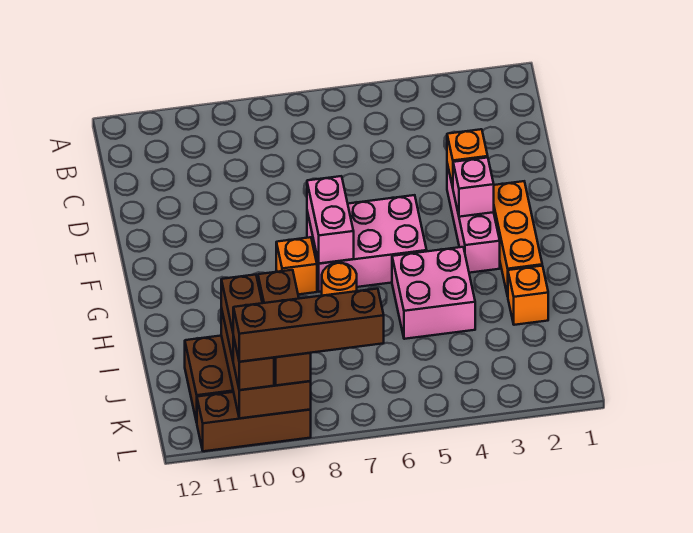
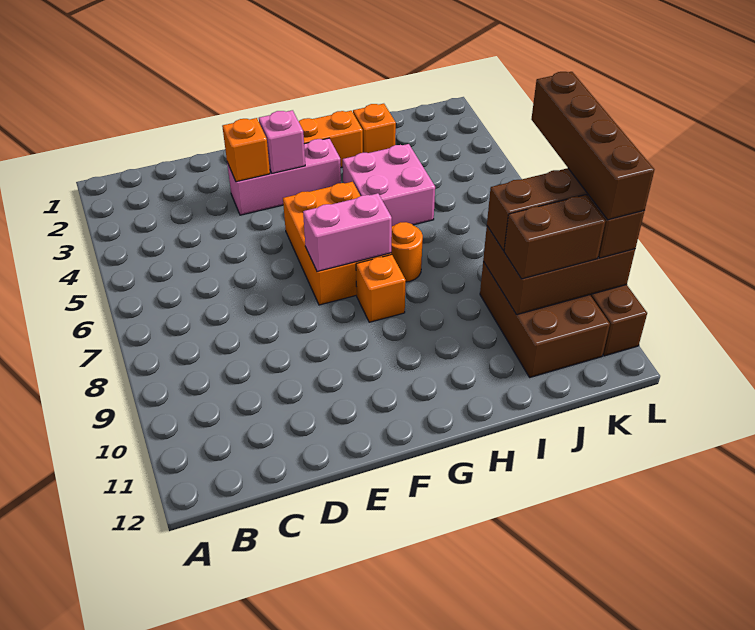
pink 2x3 brick [307,195,427,292] -> orange 2x3 brick [283,182,391,305]

